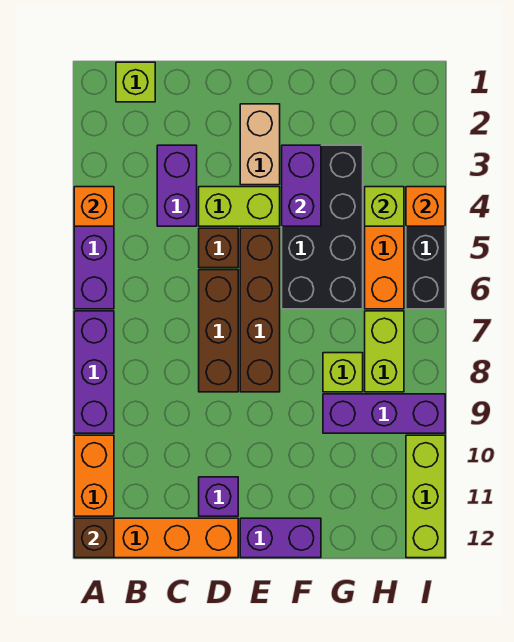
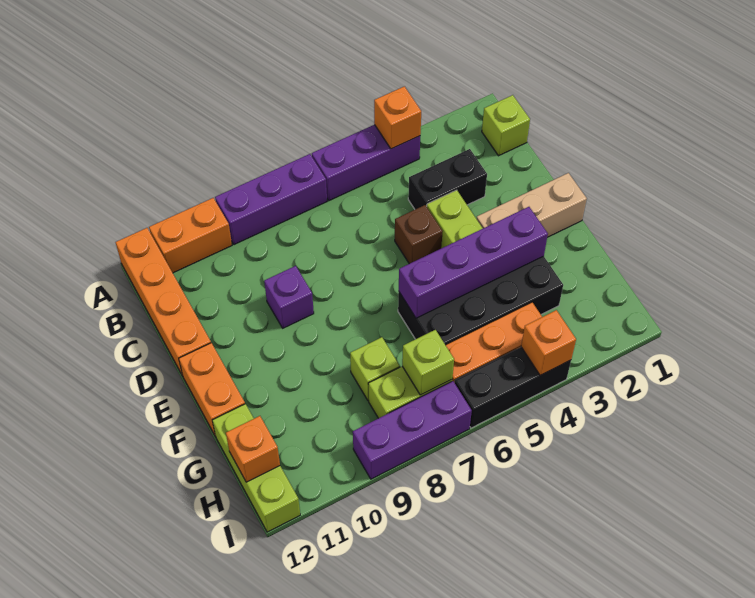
brown 1x1 brick [74,518,114,558] -> none
purple 1x2 brick [157,145,197,226] -> black 1x2 brick [408,149,487,209]
brown 1x3 brick [199,270,238,392] -> none
purple 1x1 brick [199,477,238,516] -> purple 1x1 brick moved to [264,266,314,328]
tan 1x2 brick [240,104,280,185] -> tan 1x3 brick [477,173,587,237]
brown 1x4 brick [240,228,280,392] -> none
purple 1x2 brick [240,518,321,558] -> orange 1x2 brick [179,343,245,437]
purple 1x2 brick [282,145,321,226] -> purple 1x4 brick [399,207,548,318]
purple 1x3 brick [323,394,445,433] -> purple 1x3 brick turned to [353,381,472,479]
lime 1x1 brick [365,187,404,226] -> lime 1x1 brick moved to [402,330,454,395]
none -> orange 1x1 brick [226,416,280,482]
lime 1x3 brick [406,435,445,558] -> lime 1x3 brick turned to [212,404,300,532]

